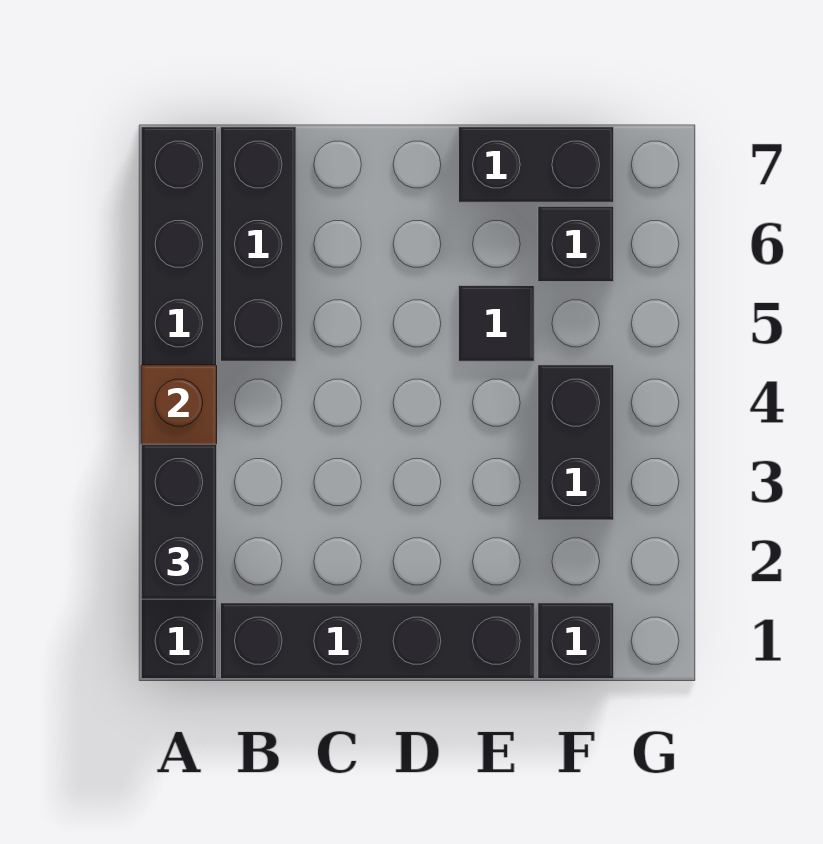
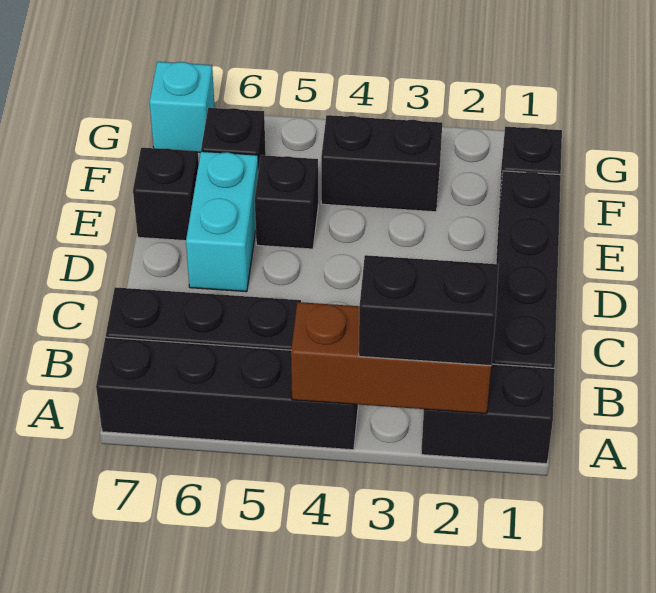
none -> cyan 1x2 brick [186,151,258,292]
black 1x1 tile [459,286,534,361] -> black 1x1 brick [255,155,318,249]
black 1x2 brick [459,127,614,202] -> black 1x1 brick [133,148,199,241]
none -> cyan 1x1 brick [150,62,215,152]

